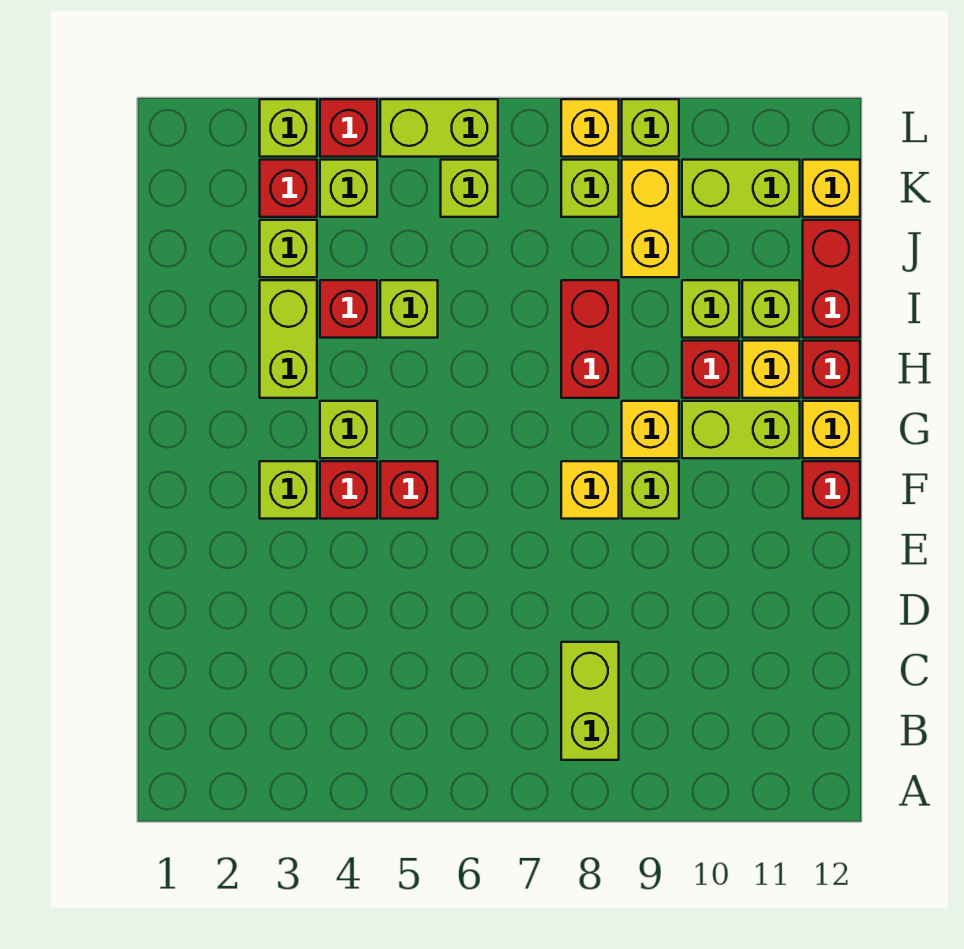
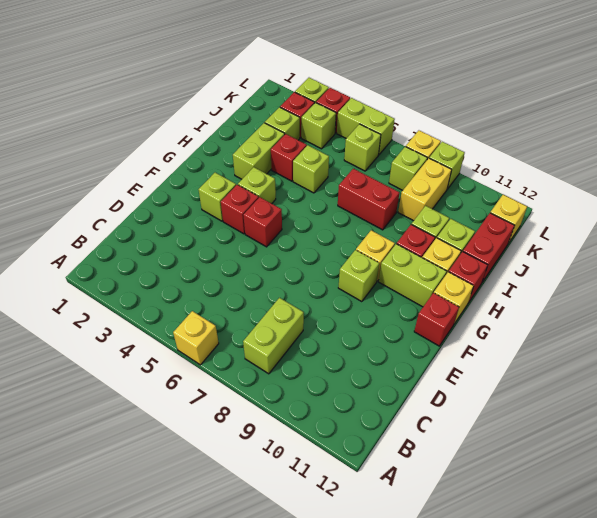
yellow 1x1 brick [561,461,619,519] -> yellow 1x1 brick moved to [173,311,219,365]
red 1x2 brick [561,280,619,398] -> red 1x2 brick turned to [338,169,400,230]
lime 1x2 brick [682,160,800,217] -> none

